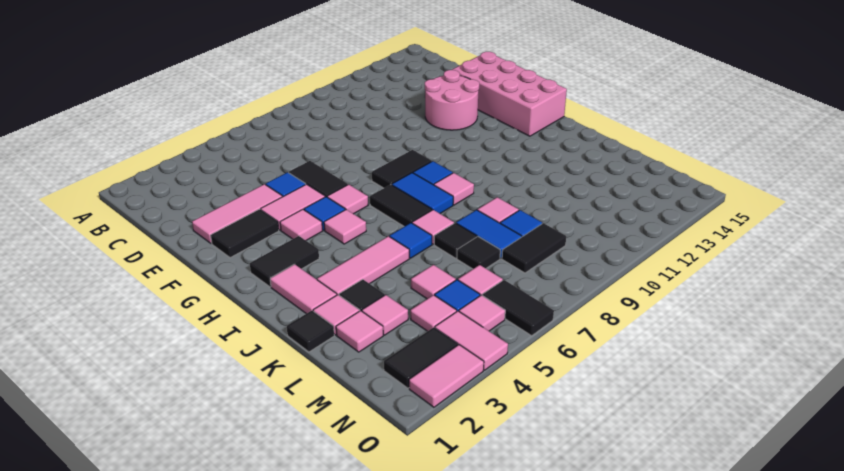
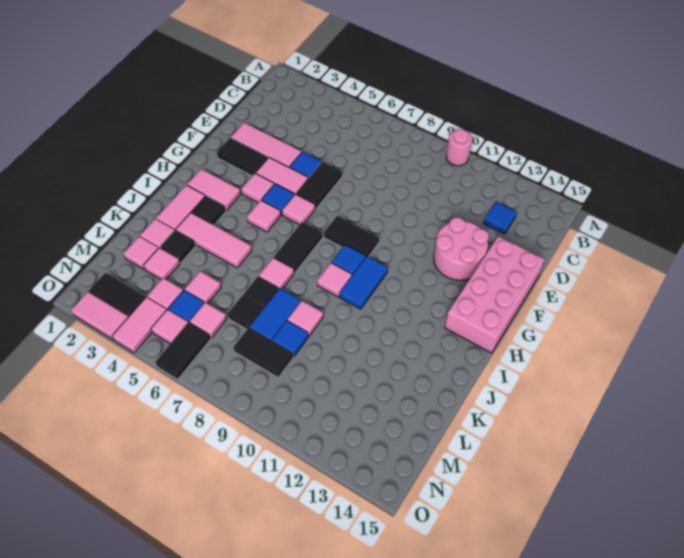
none -> pink 1x1 round brick [446,129,472,166]
black 1x2 tile [250,236,319,287] -> pink 1x2 tile [187,169,241,210]
blue 1x2 tile [392,173,453,213] -> blue 1x2 tile moved to [339,256,388,309]
blue 1x1 tile [390,223,432,258] -> blue 1x1 tile moved to [483,202,517,234]
black 1x1 tile [287,311,334,352] -> black 1x1 tile moved to [192,196,226,225]

